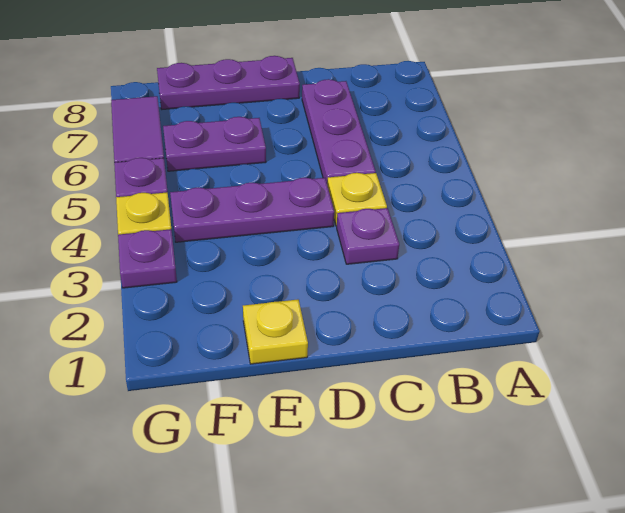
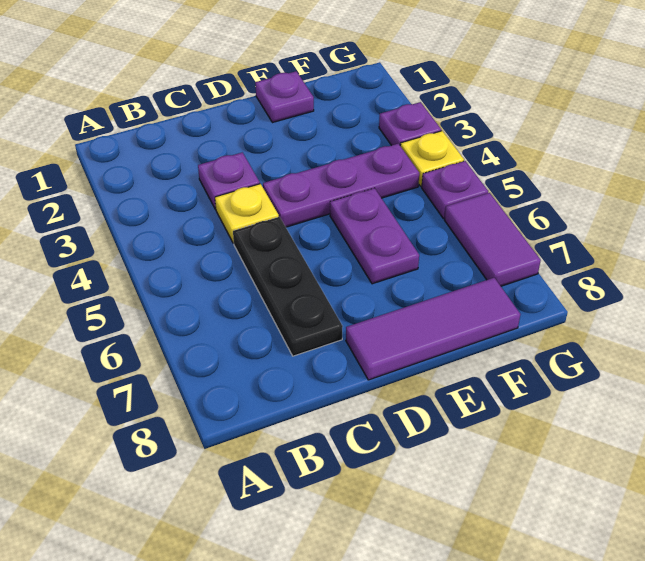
purple 1x3 plate [302,79,376,182] -> black 1x3 plate [233,217,343,356]
purple 1x3 plate [157,56,300,109] -> purple 1x3 tile [346,278,520,380]
yellow 1x1 plate [243,299,308,364] -> purple 1x1 plate [255,71,314,123]
purple 1x2 plate [163,117,266,171] -> purple 1x2 plate turned to [330,188,419,284]

